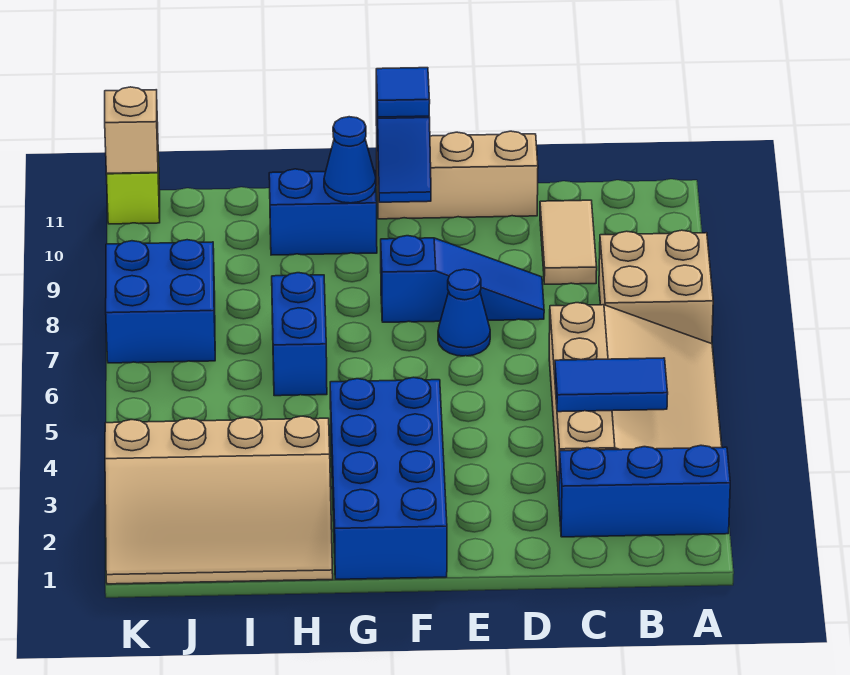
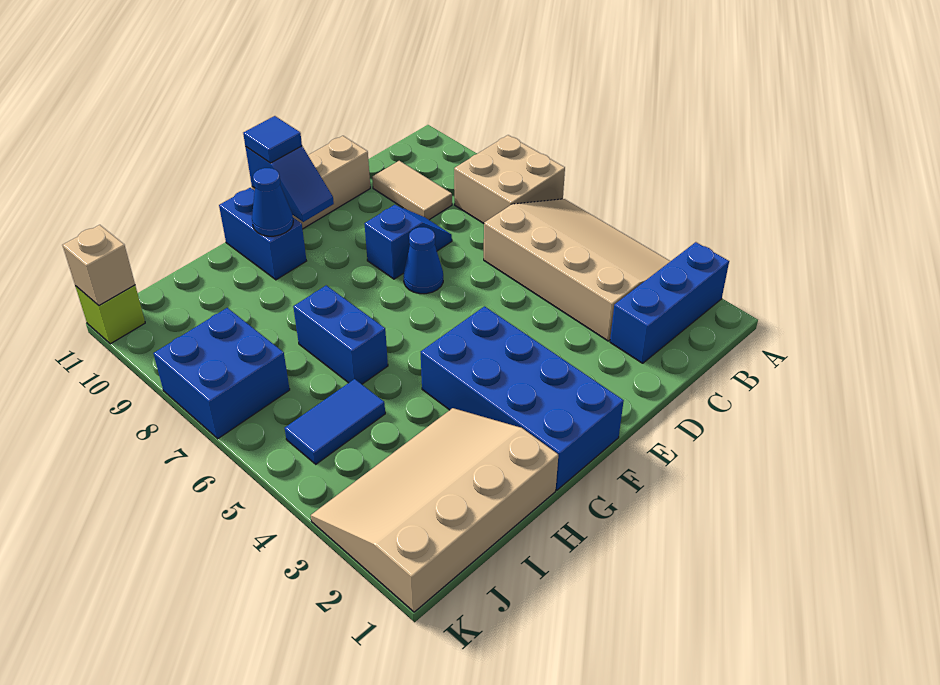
blue 1x2 tile [555,358,668,412] -> blue 1x2 tile moved to [285,379,385,464]
blue 1x3 slope [381,236,544,322] -> blue 1x2 slope [364,205,452,279]
blue 1x2 brick [269,169,377,255] -> blue 1x2 brick turned to [219,188,306,280]
tan 3x4 slope [105,416,333,584] -> tan 3x4 slope turned to [311,408,558,612]

